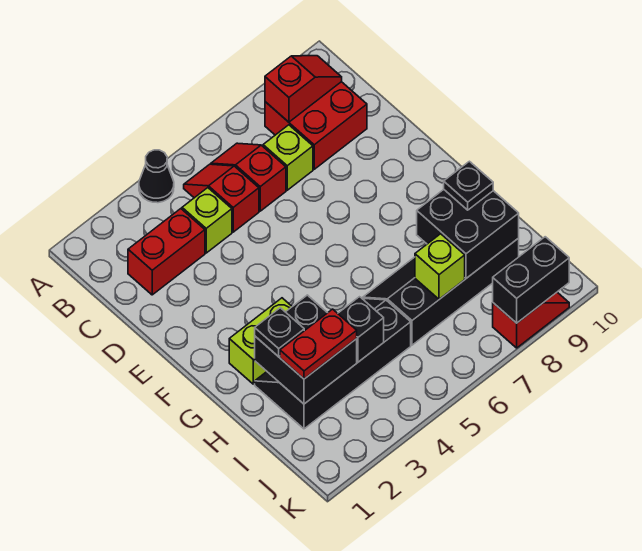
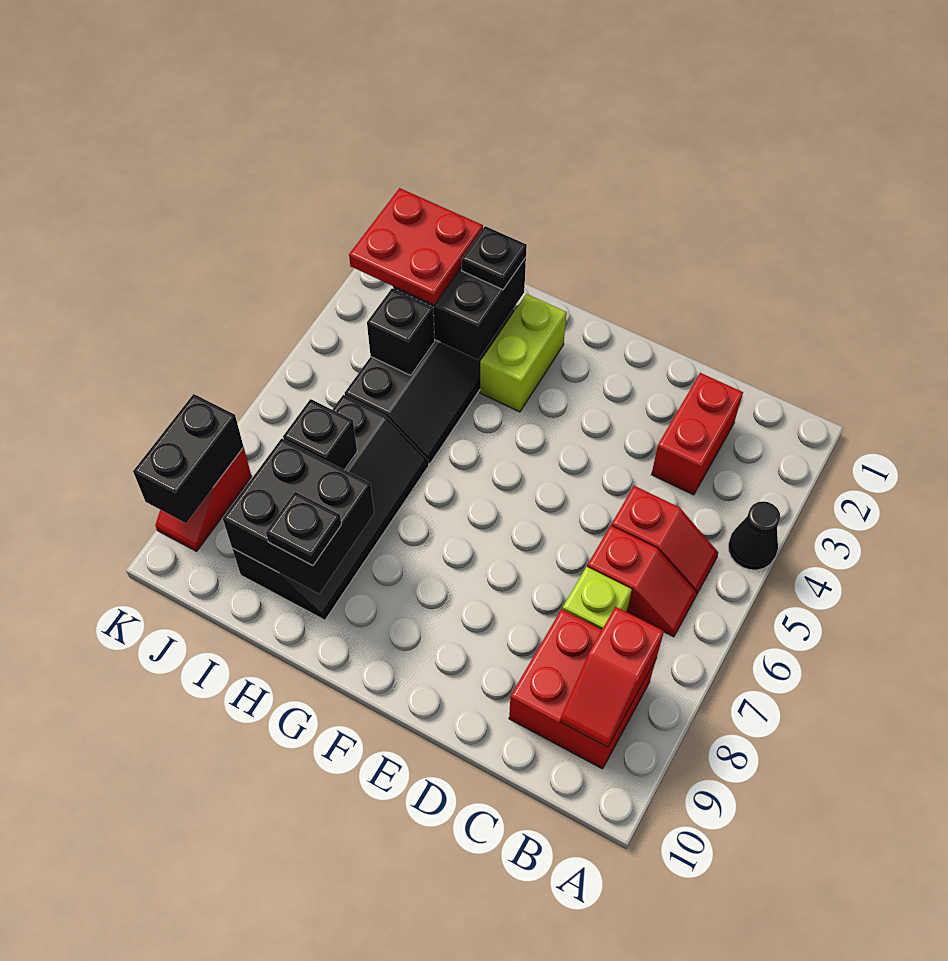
lime 1x1 brick [182,188,232,253] -> none
red 1x2 plate [280,309,357,379] -> red 2x2 plate [349,188,483,305]
lime 1x1 brick [415,234,465,299] -> black 1x1 brick [283,399,357,470]

